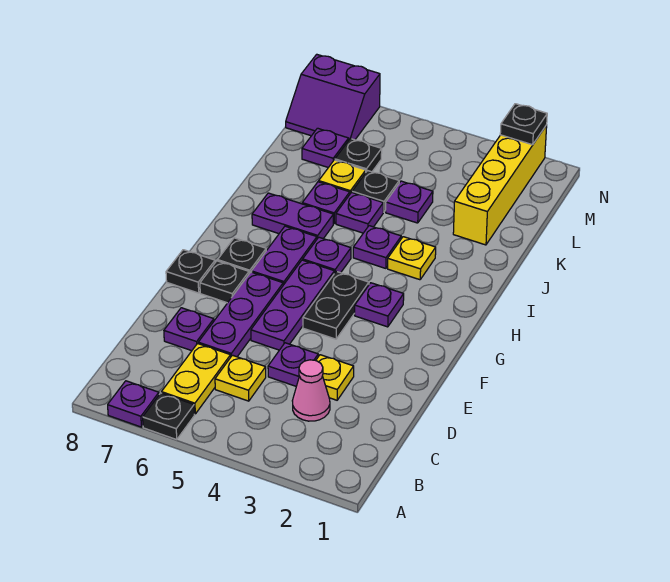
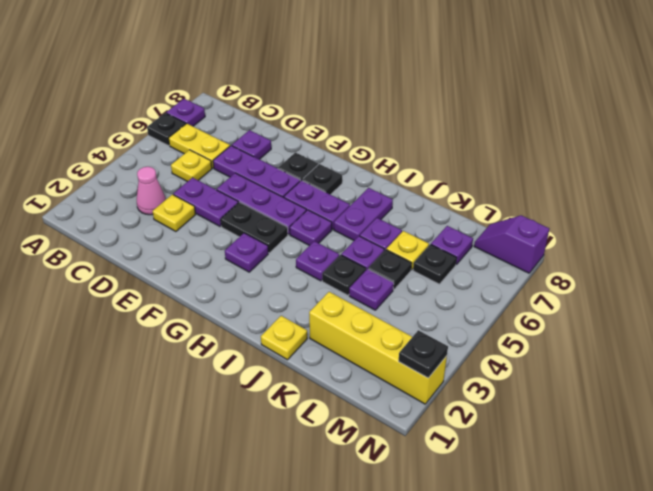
purple 1x1 plate [268,343,318,386] -> purple 1x2 plate [173,177,238,226]
black 1x1 plate [166,250,215,293] -> black 1x1 plate moved to [322,255,366,295]
yellow 1x1 plate [388,237,436,280] -> yellow 1x1 plate moved to [261,316,307,360]
purple 2x2 slope [286,54,380,140] -> purple 1x2 slope [474,215,549,273]

